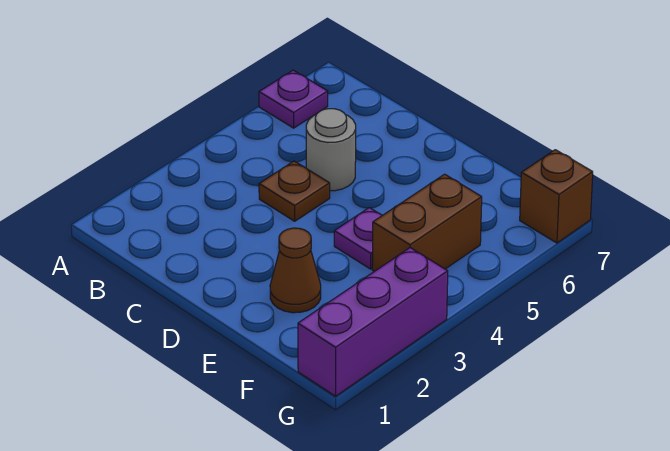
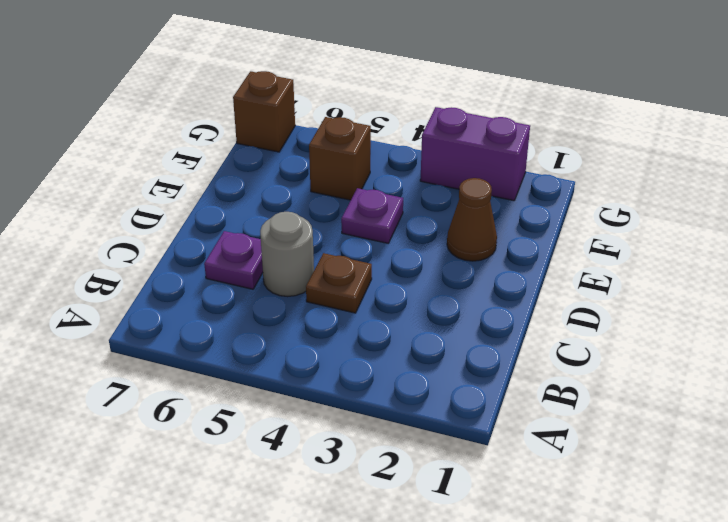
purple 1x1 plate [259,70,328,128] -> purple 1x1 plate moved to [204,231,263,289]
brown 1x2 brick [372,174,482,271] -> brown 1x1 brick [309,117,371,200]
purple 1x3 brick [298,248,448,396] -> purple 1x2 brick [420,107,530,201]

